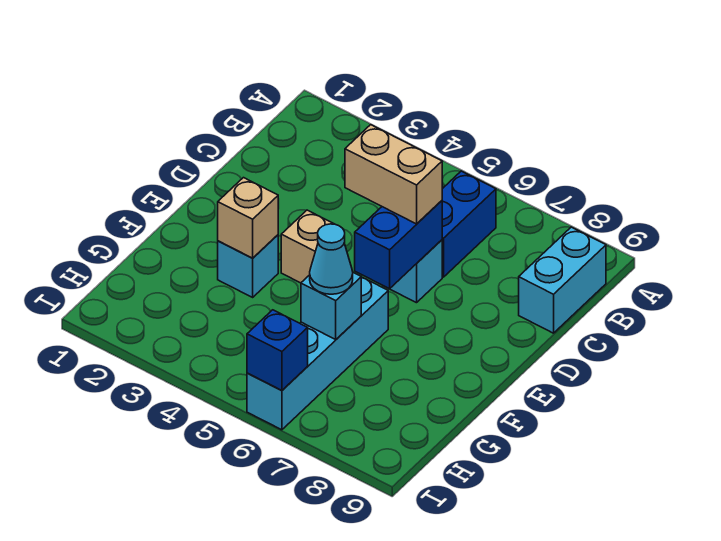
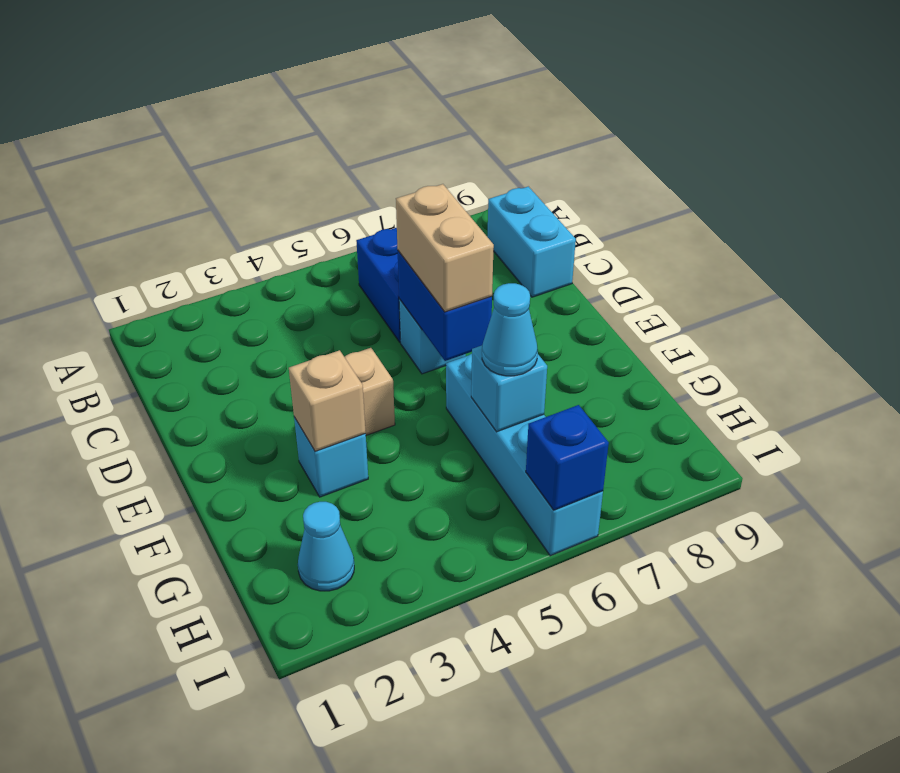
tan 1x2 brick [345,125,442,224] -> tan 1x2 brick turned to [396,184,494,312]
none -> cyan 1x1 cone [298,502,354,591]

